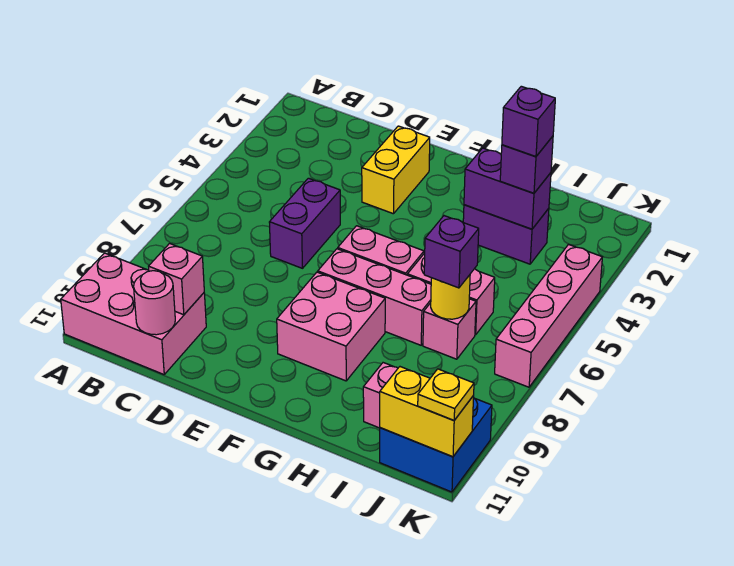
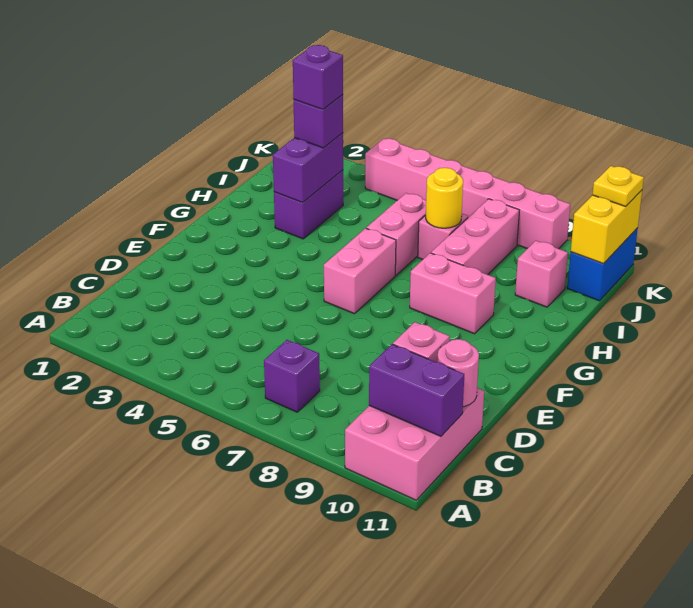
purple 1x2 brick [269,178,340,268] -> purple 1x2 brick moved to [369,344,464,436]
yellow 1x2 brick [362,126,430,214] -> none
pink 1x3 brick [318,249,431,345] -> pink 1x3 brick moved to [431,199,519,275]
pink 2x2 brick [277,272,385,381] -> pink 1x2 brick [410,253,496,334]
purple 1x1 brick [424,216,479,288] -> purple 1x1 brick moved to [264,340,320,412]
blue 2x2 brick [380,398,492,492] -> blue 1x2 brick [567,228,638,301]
pink 1x4 brick [495,244,602,387] -> pink 1x6 brick [365,138,570,249]

